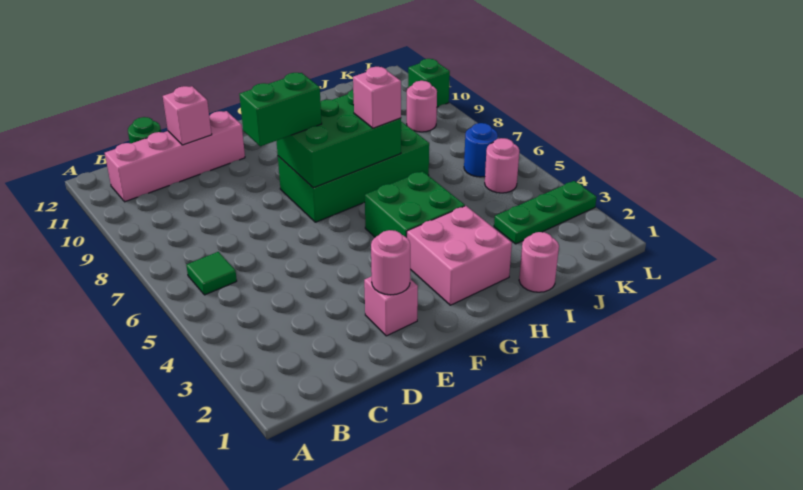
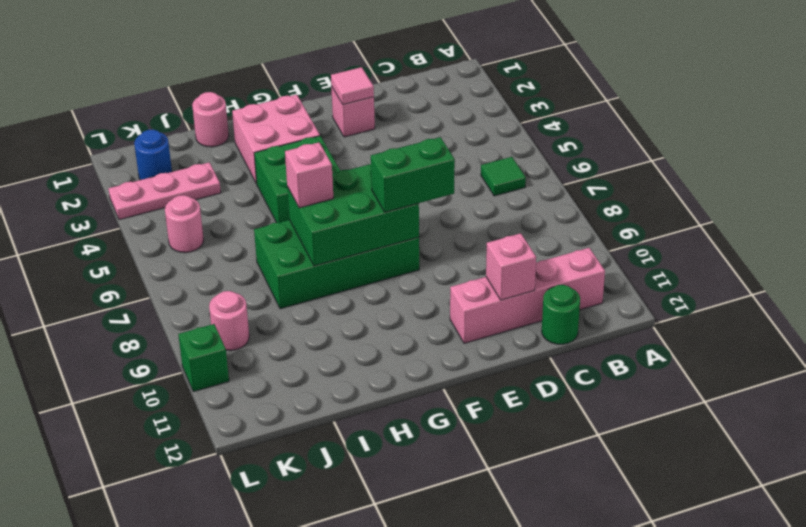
pink 1x1 round brick [371,230,410,295] -> pink 1x1 tile [331,67,374,105]
green 1x3 plate [494,181,597,244] -> pink 1x3 plate [108,162,221,220]
blue 1x1 round brick [464,123,498,177] -> blue 1x1 round brick moved to [134,130,172,180]

